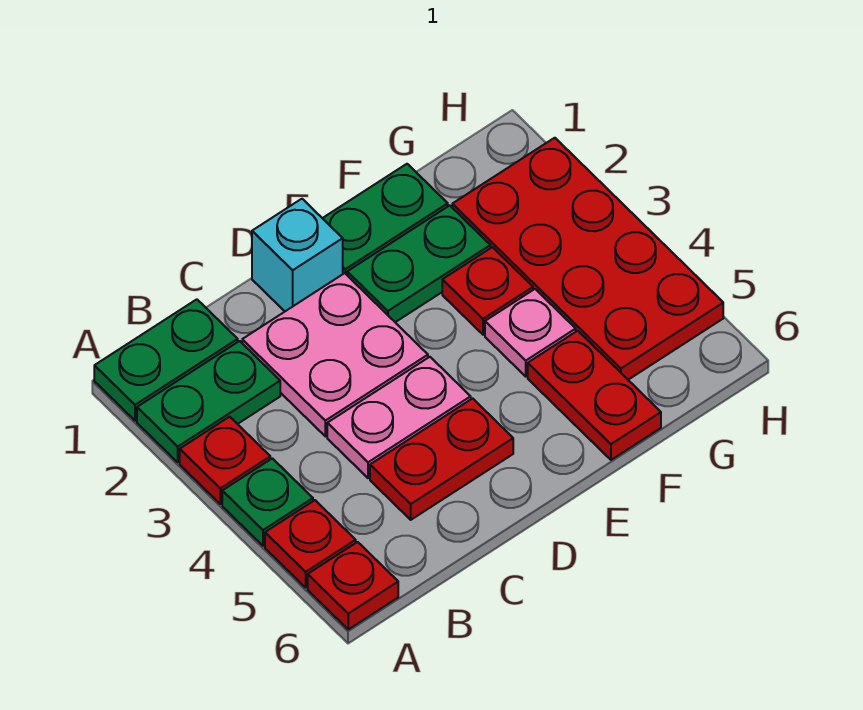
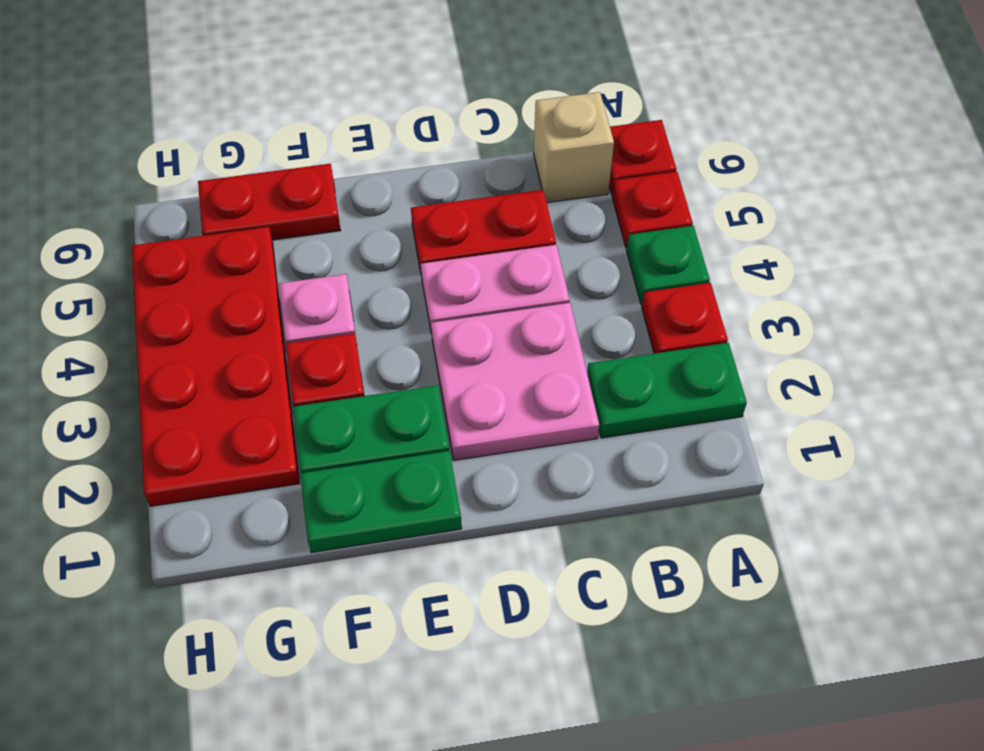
green 1x2 plate [94,299,238,421] -> none
none -> tan 1x1 brick [534,92,614,203]
cyan 1x1 brick [252,199,343,311] -> none
red 1x2 plate [528,331,661,460] -> red 1x2 plate turned to [198,164,341,240]

